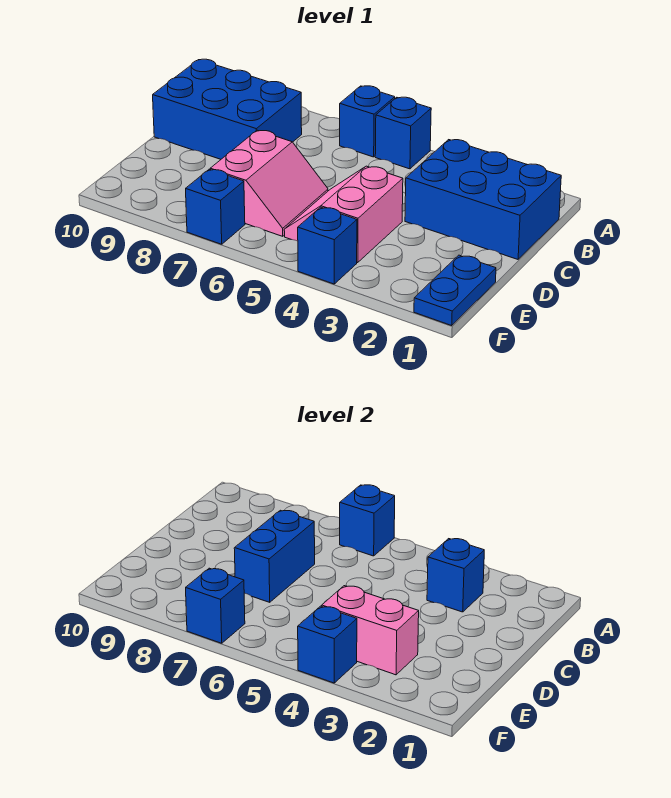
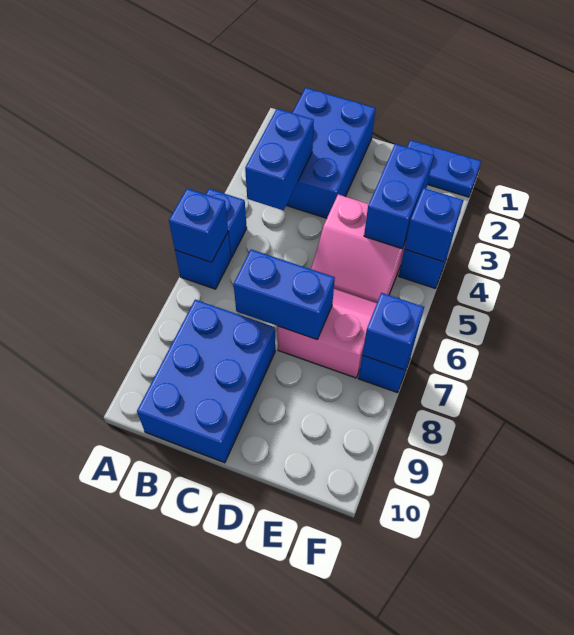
blue 1x1 brick [427,539,484,612] -> blue 1x2 brick [245,109,314,211]
pink 1x2 brick [322,586,419,675] -> blue 1x2 brick [364,144,434,248]

